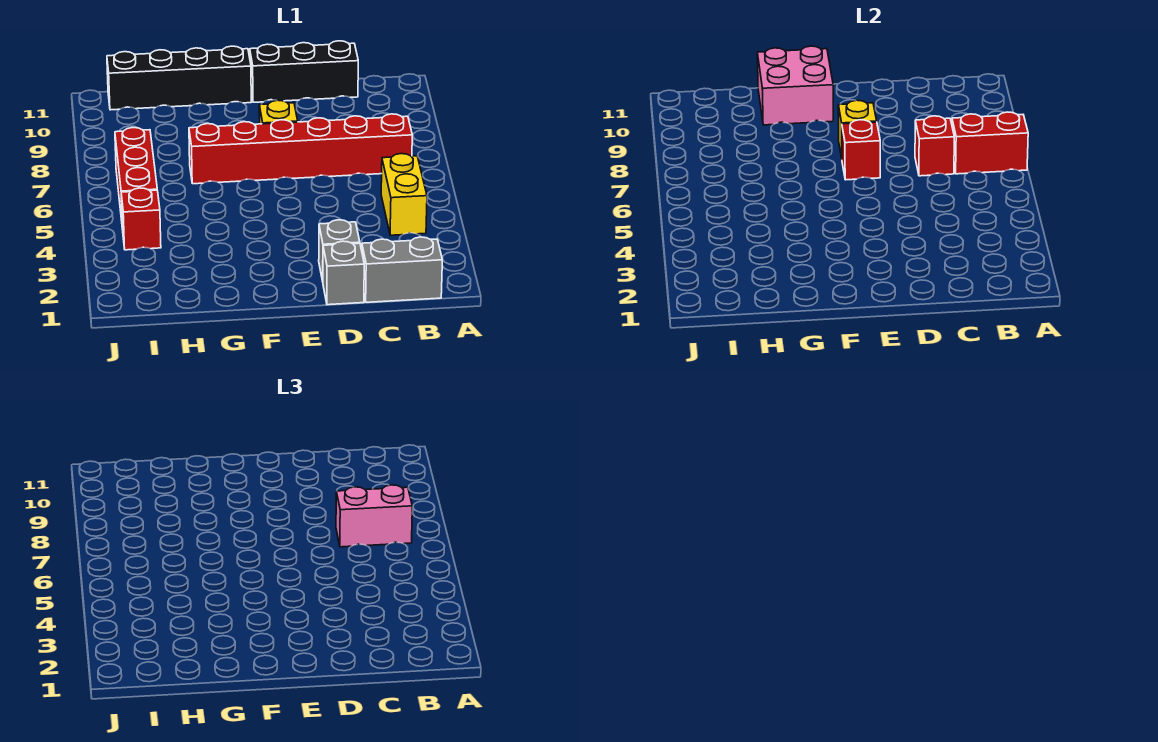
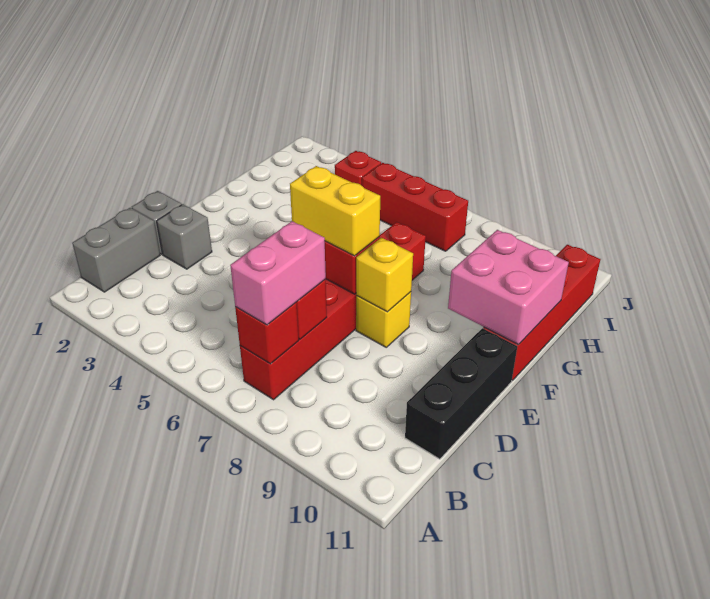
red 1x2 brick [952,112,1028,174] -> red 1x1 brick [235,303,299,364]
yellow 1x2 brick [381,154,427,235] -> yellow 1x2 brick moved to [290,166,380,256]
black 1x4 brick [107,46,251,110] -> red 1x4 brick [483,245,600,380]

